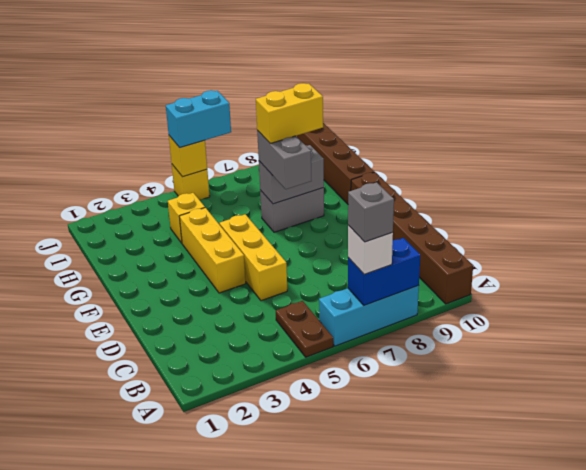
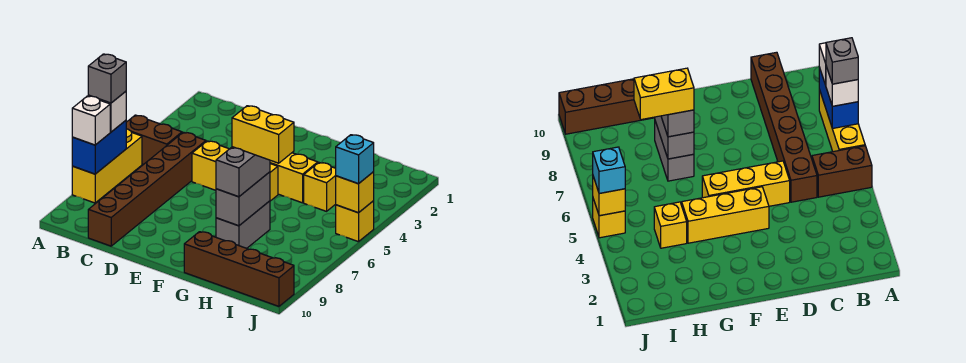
brown 1x2 plate [276,301,333,357] -> brown 1x2 brick [126,115,182,165]
cyan 1x3 brick [319,285,419,346] -> yellow 1x3 brick [72,129,142,203]
none -> white 1x1 brick [72,96,110,145]
brown 1x6 brick [351,172,473,304] -> brown 1x6 brick turned to [88,132,206,246]
grey 1x2 brick [257,131,311,189] -> grey 1x2 brick turned to [216,147,270,197]
yellow 1x2 brick [256,83,323,144] -> yellow 1x2 brick turned to [232,106,294,163]
cyan 1x2 brick [166,90,231,148] -> cyan 1x1 brick [336,135,374,184]

